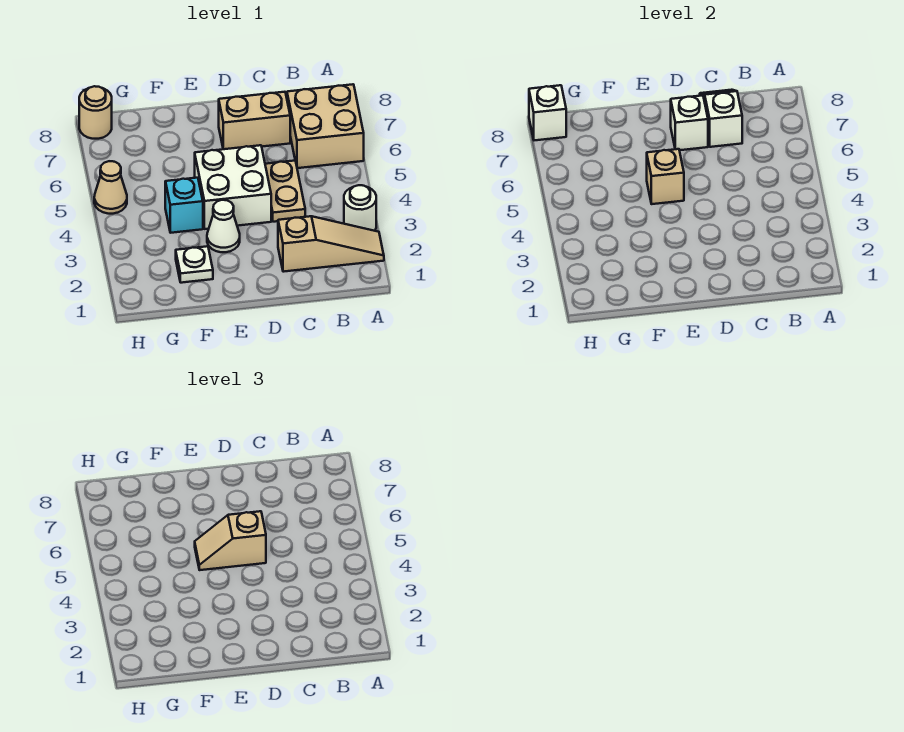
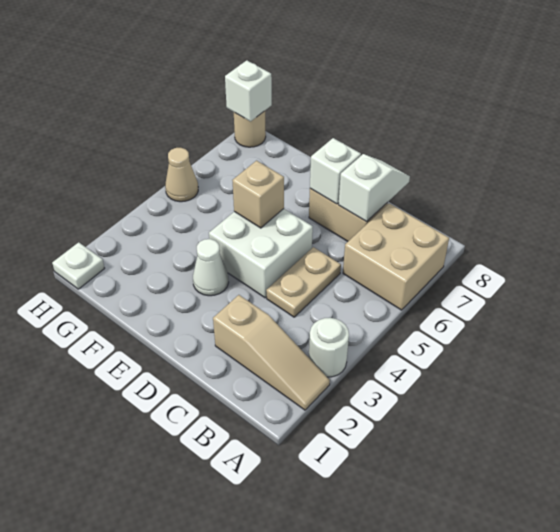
tan 1x2 slope [195,511,266,570] -> none
white 1x1 plate [176,246,213,283] -> white 1x1 plate moved to [52,242,105,289]
cyan 1x1 brick [165,178,203,233] -> none

